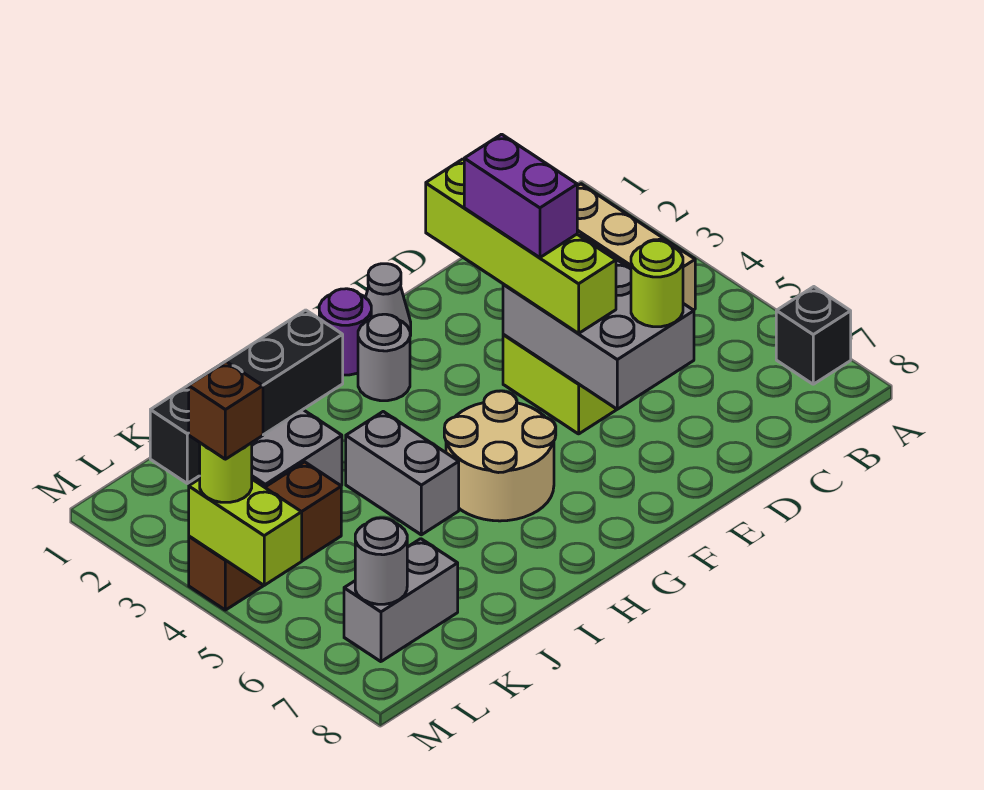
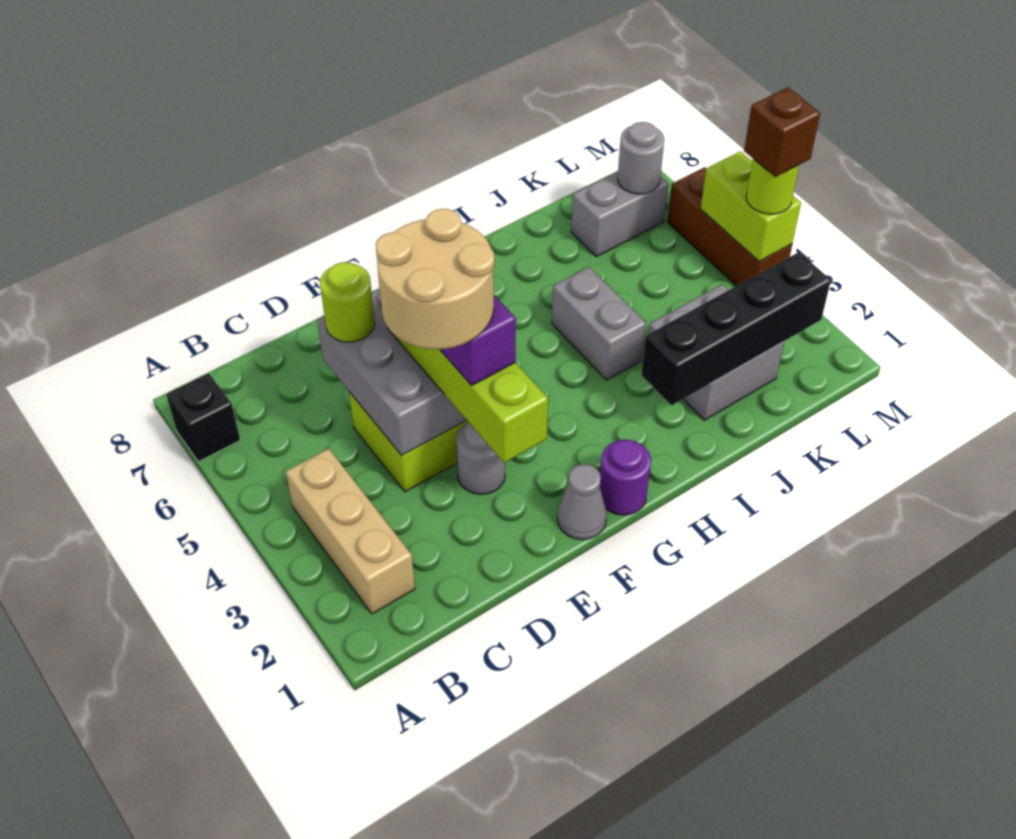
grey 1x1 round brick [358,314,410,401] -> grey 1x1 round brick moved to [456,422,505,494]
tan 2x2 round brick [444,391,556,521] -> tan 2x2 round brick moved to [376,209,494,349]
brown 1x3 brick [189,462,341,610] -> brown 1x3 brick turned to [667,167,792,286]

